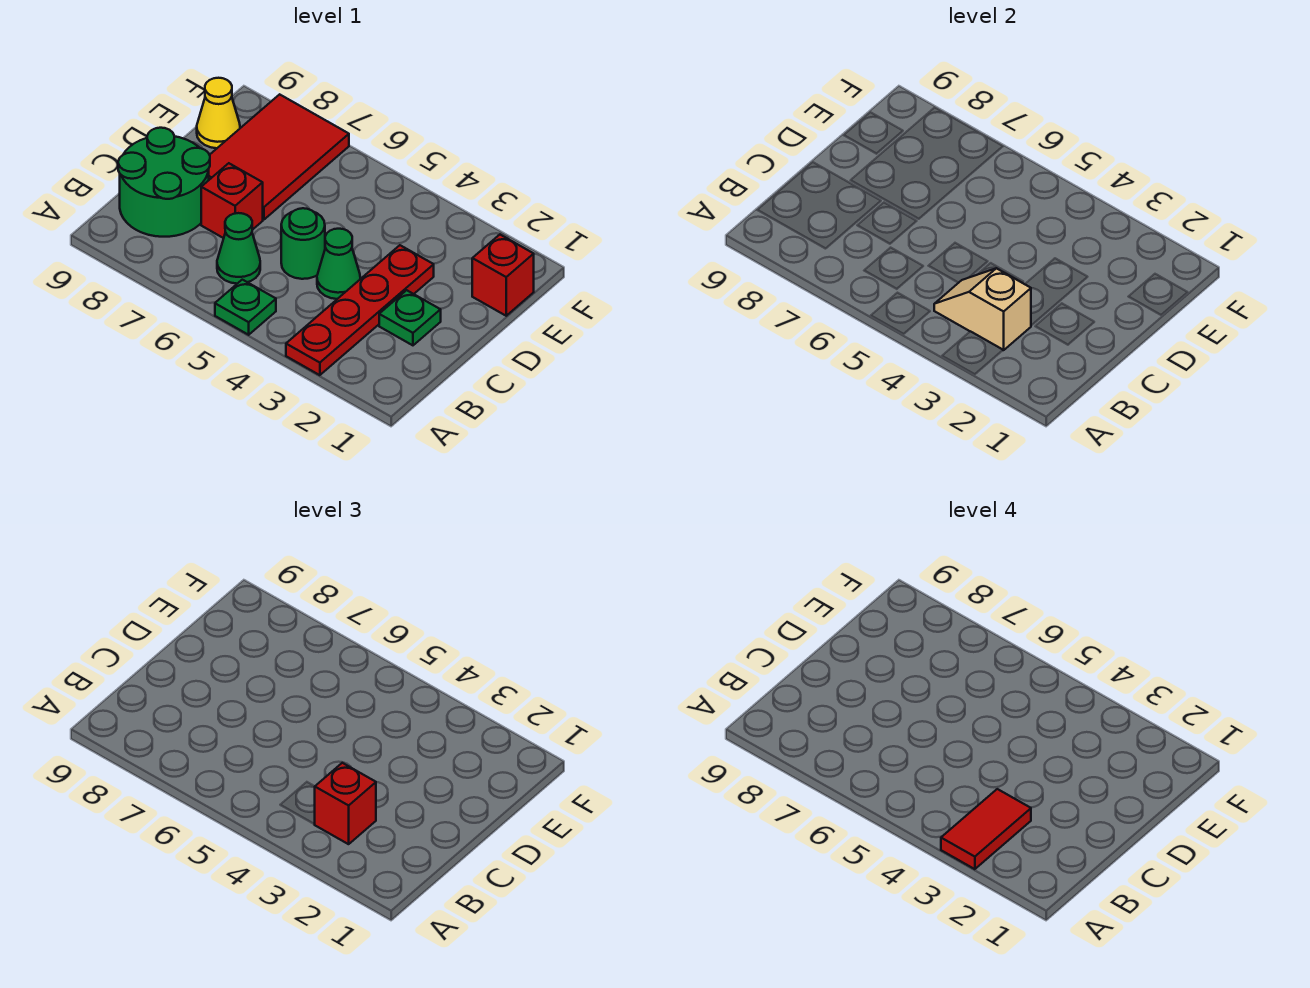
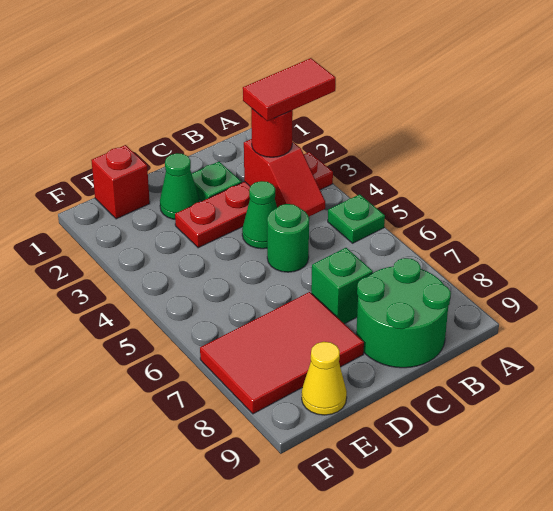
tan 1x2 slope [934,268,1031,350] -> red 1x2 slope [244,139,325,217]
red 1x1 brick [315,763,376,844] -> red 1x1 round brick [251,108,293,157]
green 1x1 cone [217,213,260,284] -> green 1x1 cone moved to [160,153,200,219]
red 1x1 brick [201,163,263,238] -> green 1x1 brick [311,248,373,324]

